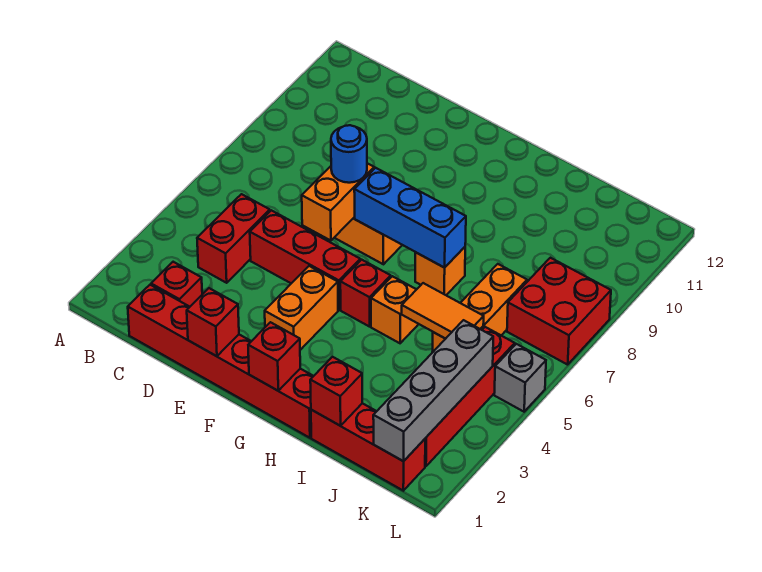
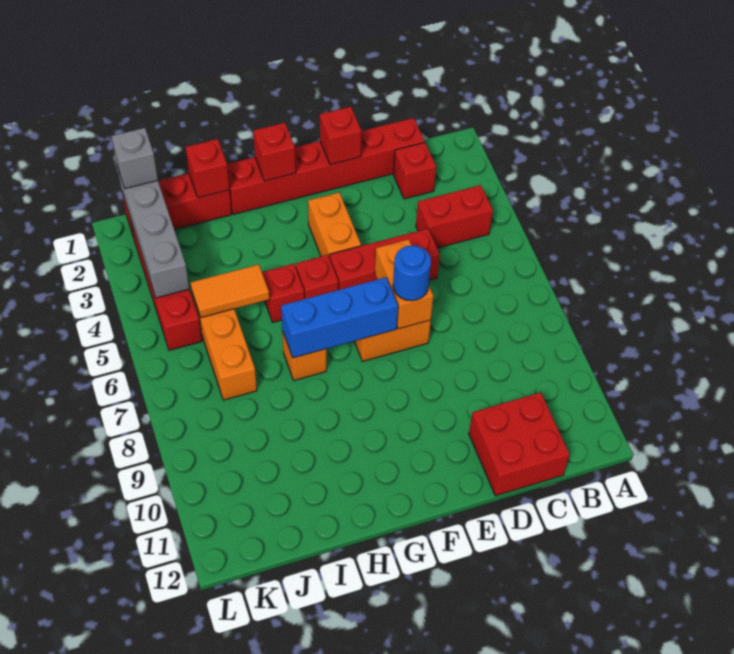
red 1x2 brick [197,194,270,283] -> red 1x2 brick turned to [416,185,493,248]
orange 1x1 brick [371,276,418,343] -> red 1x1 brick [262,264,304,322]
red 2x2 brick [507,258,611,365] -> red 2x2 brick moved to [469,392,570,496]
grey 1x1 brick [494,344,546,412] -> grey 1x1 brick moved to [111,128,158,189]

